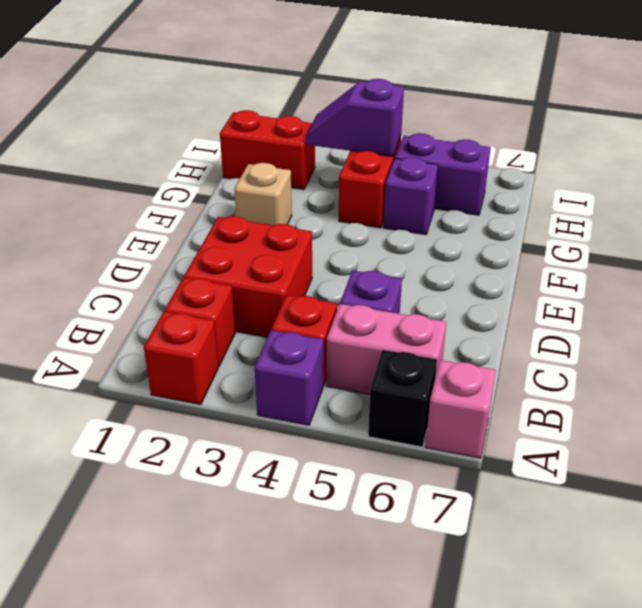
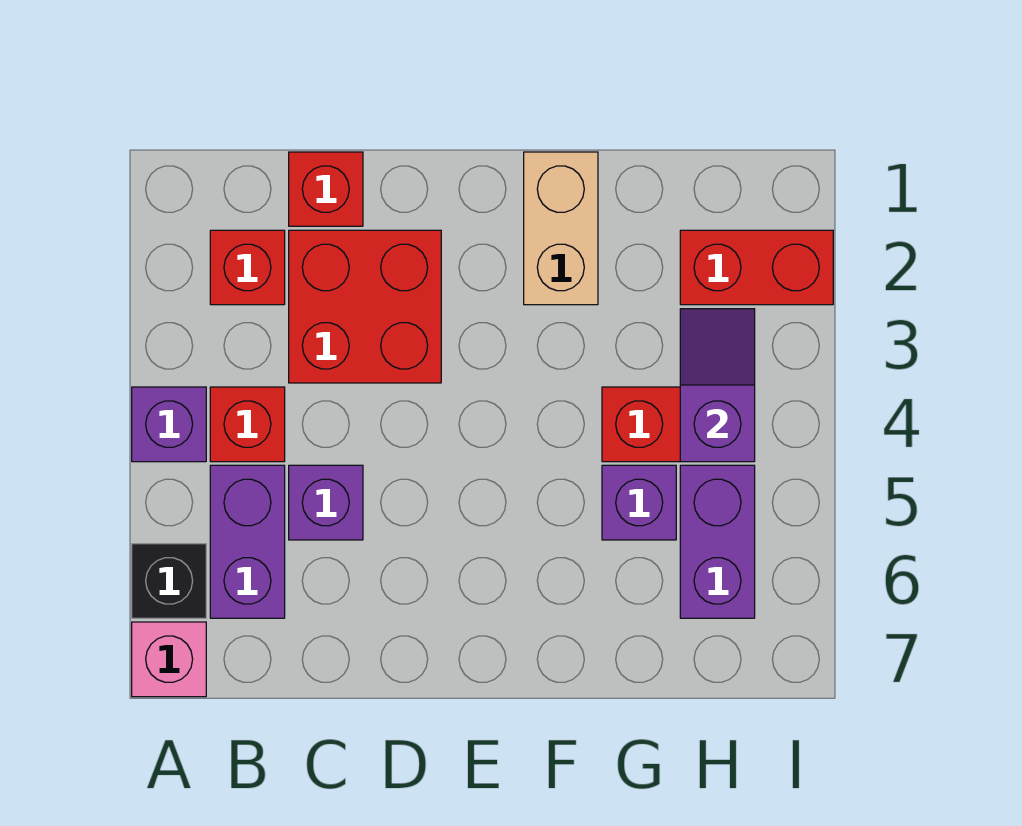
red 1x1 brick [144,312,218,405] -> red 1x1 brick moved to [289,152,363,226]
pink 1x2 brick [326,304,447,394] -> purple 1x2 brick [210,465,285,618]
tan 1x1 brick [234,163,292,225] -> tan 1x2 brick [524,152,598,305]
red 1x2 brick [220,110,315,190] -> red 1x2 brick turned to [680,230,833,305]

